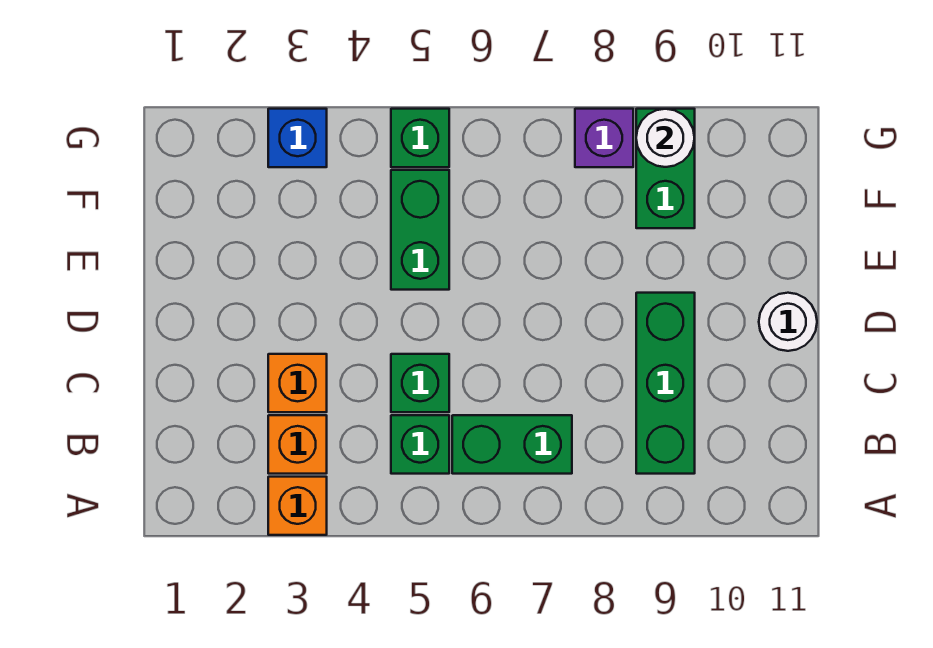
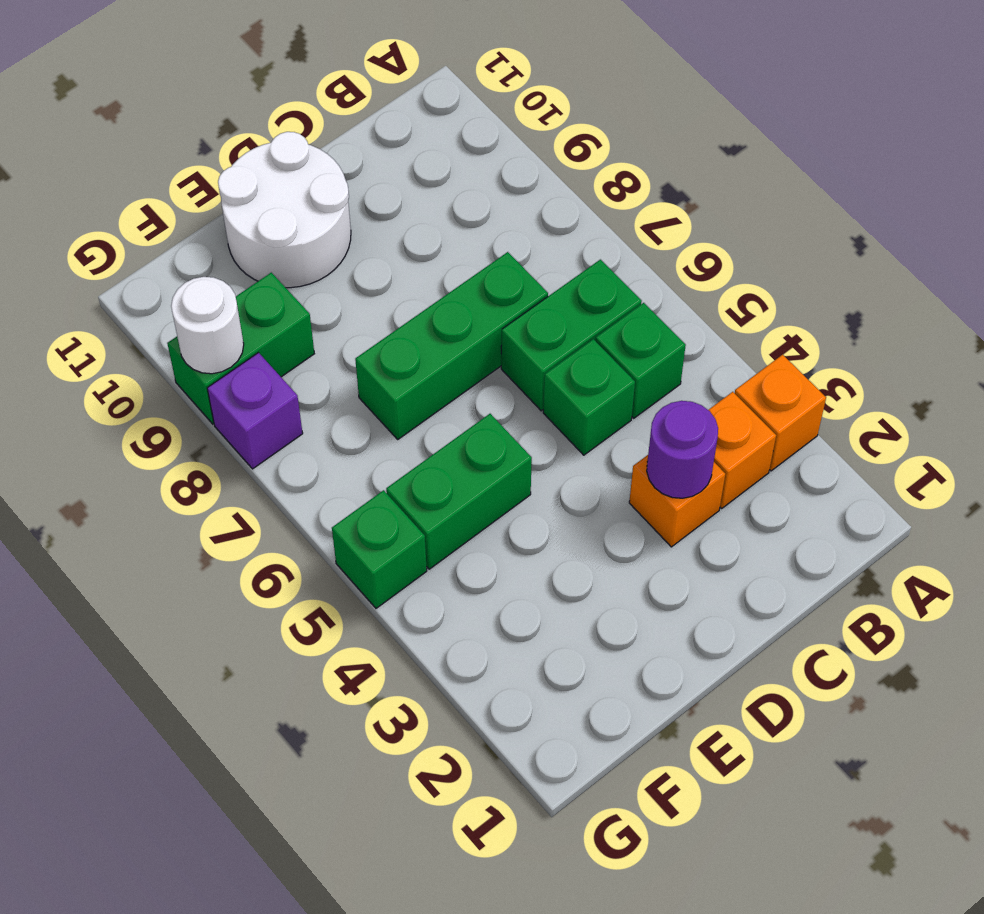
green 1x2 brick [452,415,572,474] -> green 1x2 brick turned to [501,260,642,411]
green 1x3 brick [636,293,695,474] -> green 1x3 brick moved to [355,252,548,439]
none -> purple 1x1 round brick [647,401,718,498]
white 1x1 round brick [759,293,817,351] -> white 2x2 round brick [218,132,351,288]
blue 1x1 brick [268,109,327,167] -> none

